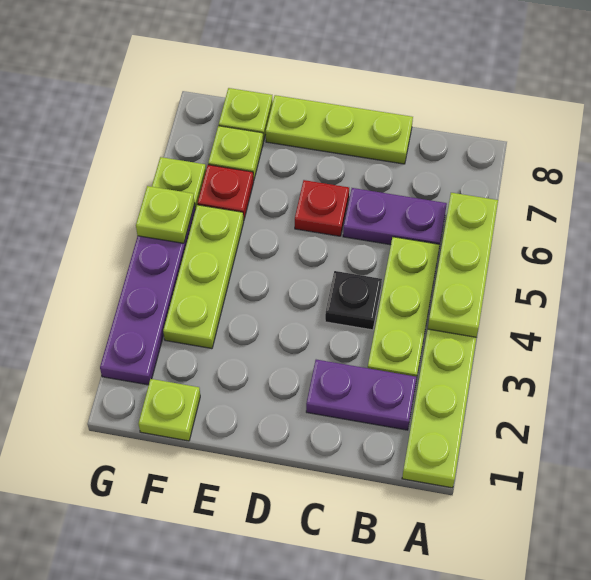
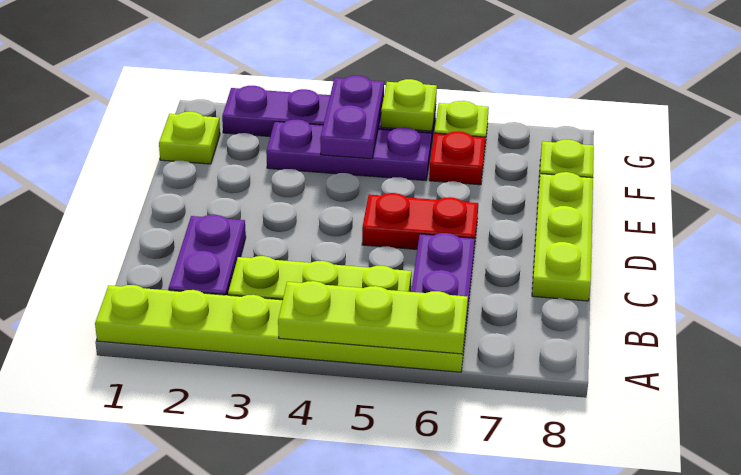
black 1x1 plate [325,271,382,330] -> none
red 1x1 plate [295,180,349,236] -> red 1x2 plate [362,193,478,249]
lime 1x3 plate [163,205,244,349] -> purple 1x3 plate [266,120,432,181]
none -> purple 1x2 plate [320,76,384,159]
lime 1x1 plate [208,126,263,181] -> none

